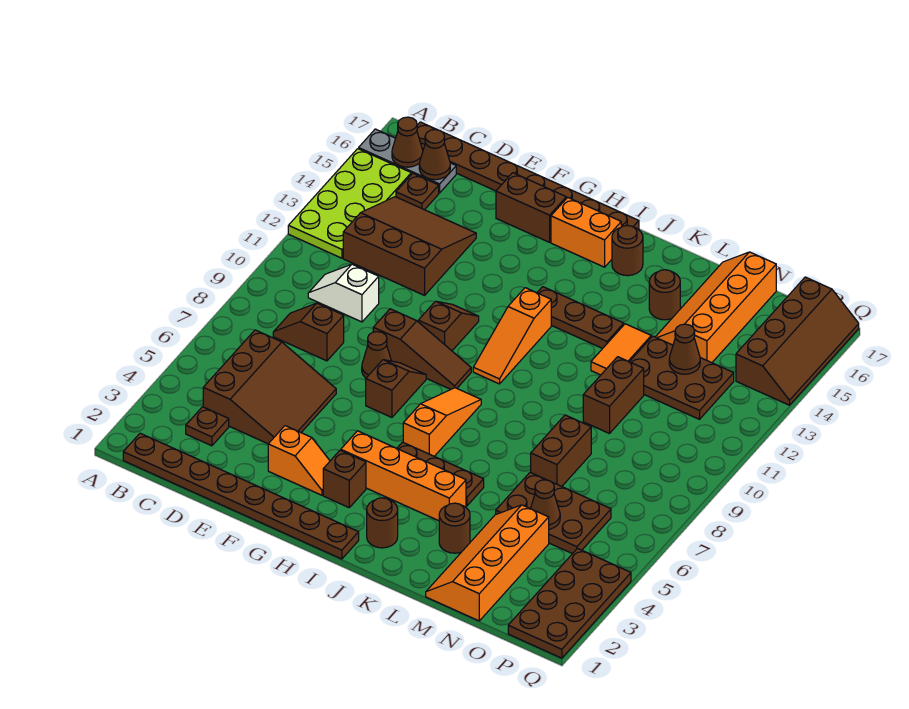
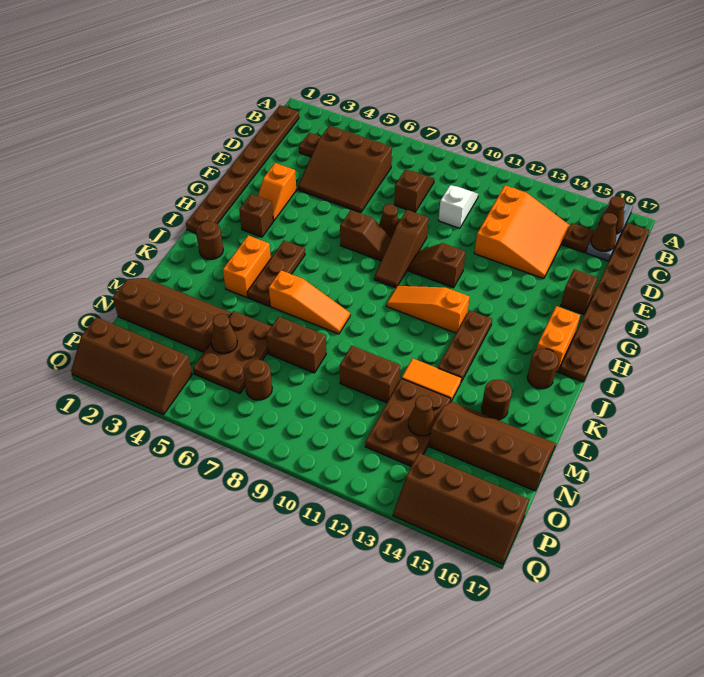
lime 2x4 plate [288,149,411,258] -> none
brown 3x3 slope [343,197,476,295] -> orange 3x3 slope [474,185,570,279]
brown 1x2 brick [496,173,566,242] -> brown 1x1 brick [561,269,597,314]
brown 1x2 slope [418,301,479,351] -> brown 1x2 slope turned to [408,243,466,288]
orange 1x4 brick [341,431,466,521] -> orange 1x2 brick [223,235,271,297]
orange 1x3 slope [403,388,481,456] -> orange 1x3 slope moved to [269,270,350,334]
brown 1x1 round brick [439,503,470,553] -> brown 1x1 round brick moved to [244,360,272,400]
orange 2x4 slope [426,505,549,621] -> brown 2x4 slope [113,278,232,352]
orange 2x4 slope [656,252,776,363] -> brown 2x4 slope [429,401,556,491]
brown 2x4 plate [508,549,631,658] -> brown 2x4 slope [71,317,192,415]

